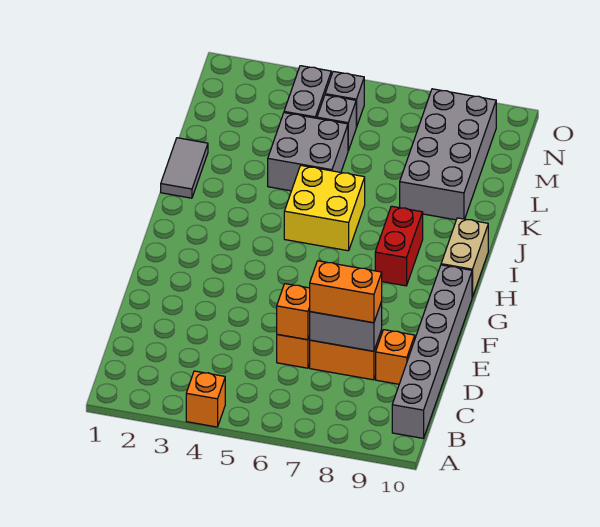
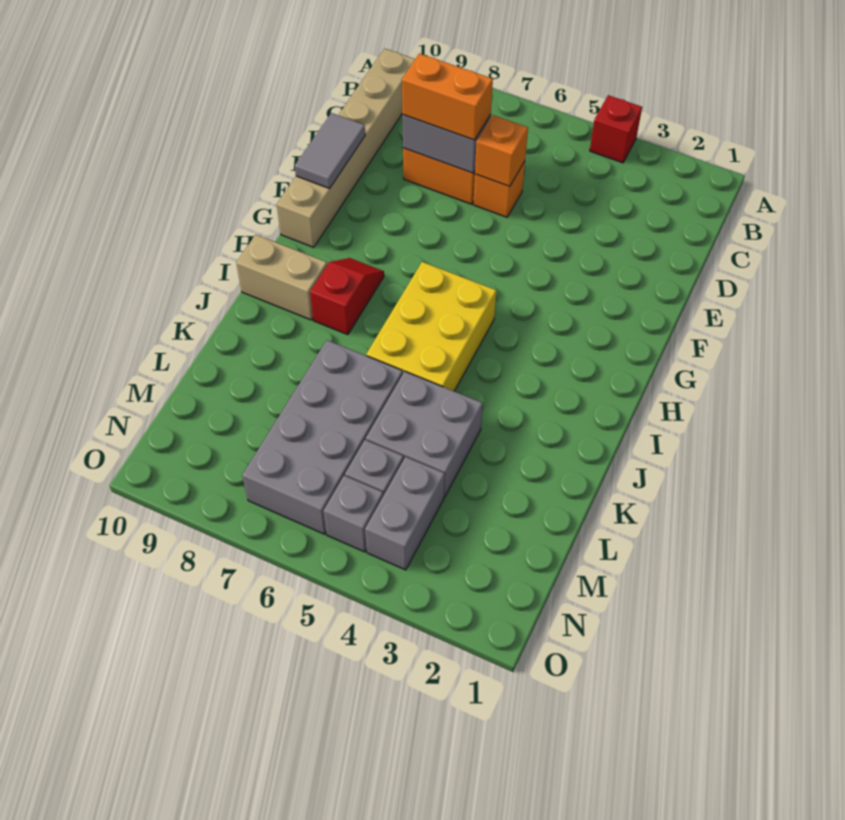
orange 1x1 brick [186,371,225,427] -> red 1x1 brick [590,95,642,163]
grey 1x6 brick [392,265,472,438] -> tan 1x6 brick [277,49,415,247]
orange 1x1 brick [376,330,415,384] -> none
red 1x2 brick [375,206,423,286] -> red 1x2 slope [310,258,384,335]
tan 1x2 brick [441,218,488,297] -> tan 1x2 brick turned to [236,235,327,320]
yellow 2x2 brick [284,166,365,251] -> yellow 2x3 brick [366,262,496,391]
grey 1x2 tile [161,138,208,198] -> grey 1x2 tile moved to [295,113,365,189]
grey 2x4 brick [400,89,496,220] -> grey 2x4 brick moved to [242,340,403,534]

